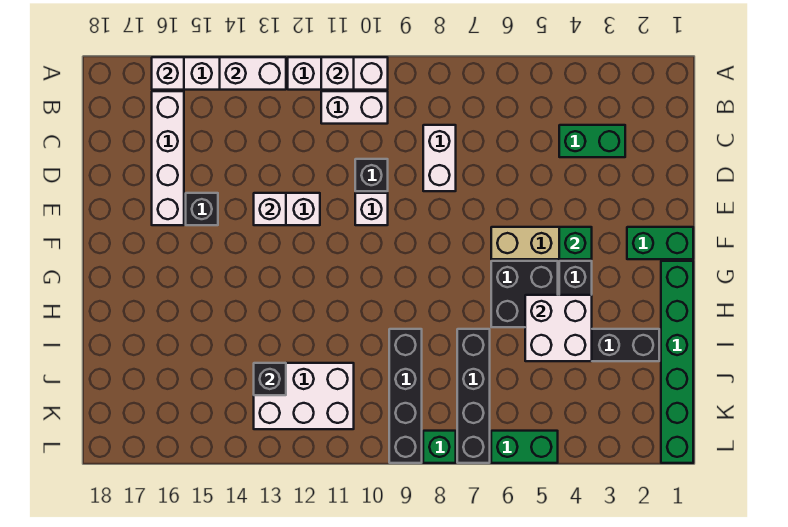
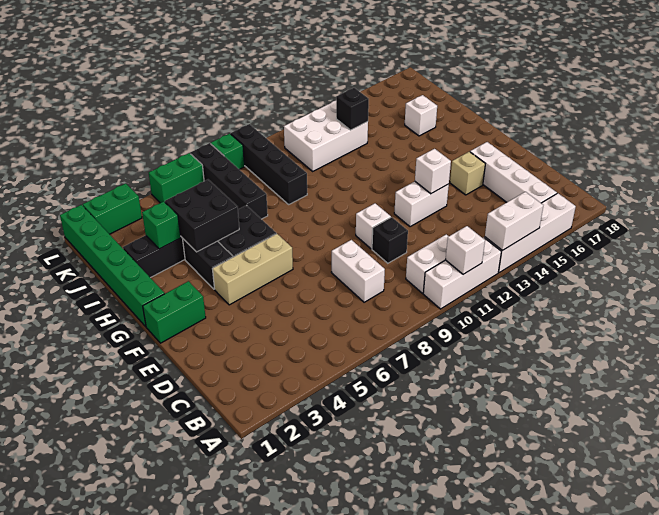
white 1x1 brick [152,57,184,90] -> white 1x1 brick moved to [405,95,437,136]
green 1x2 brick [559,125,625,157] -> green 1x2 brick moved to [83,183,142,234]
black 1x1 brick [186,193,218,225] -> tan 1x1 brick [450,152,485,195]
green 1x1 brick [559,227,592,259] -> green 1x1 brick moved to [142,201,181,249]
white 2x2 brick [525,295,592,361] -> black 2x2 brick [165,180,239,252]

